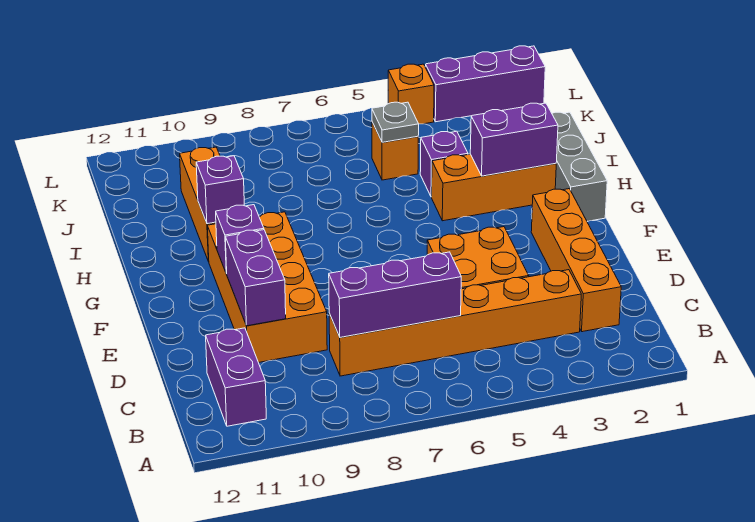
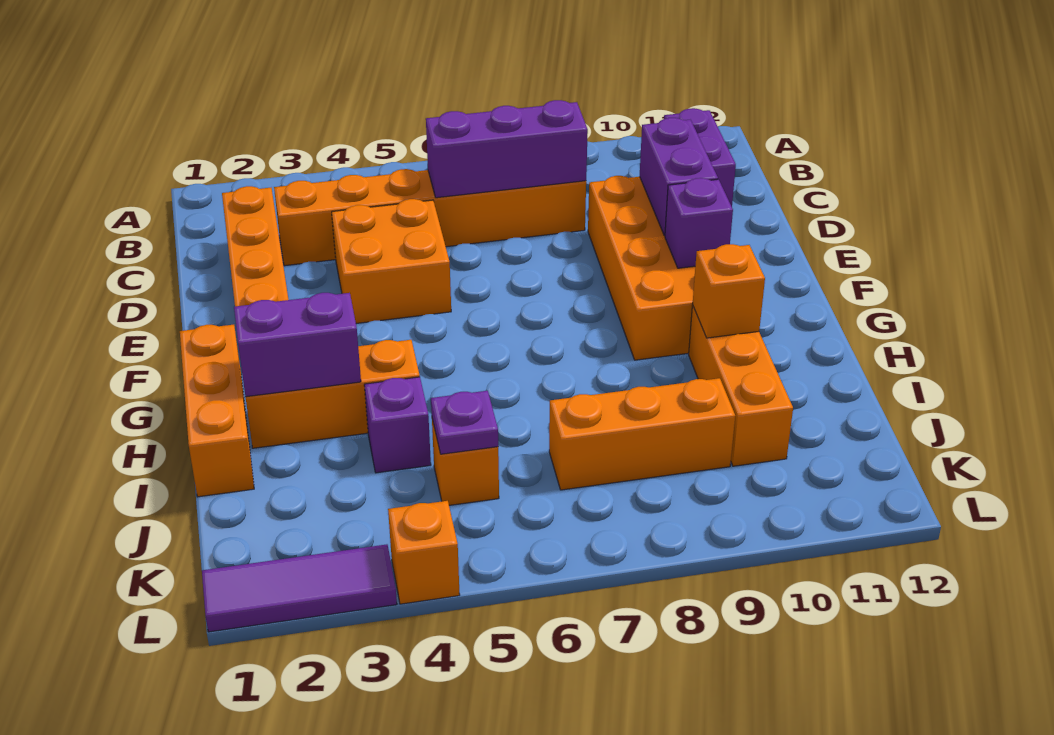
grey 1x3 brick [552,112,607,221] -> orange 1x3 brick [180,325,254,497]
purple 1x1 brick [196,156,244,224] -> orange 1x1 brick [693,244,765,338]
grey 1x1 plate [372,102,419,142] -> purple 1x1 plate [431,391,498,454]
none -> orange 1x3 brick [549,378,735,490]
purple 1x3 brick [425,46,545,122] -> purple 1x3 tile [202,544,397,632]

